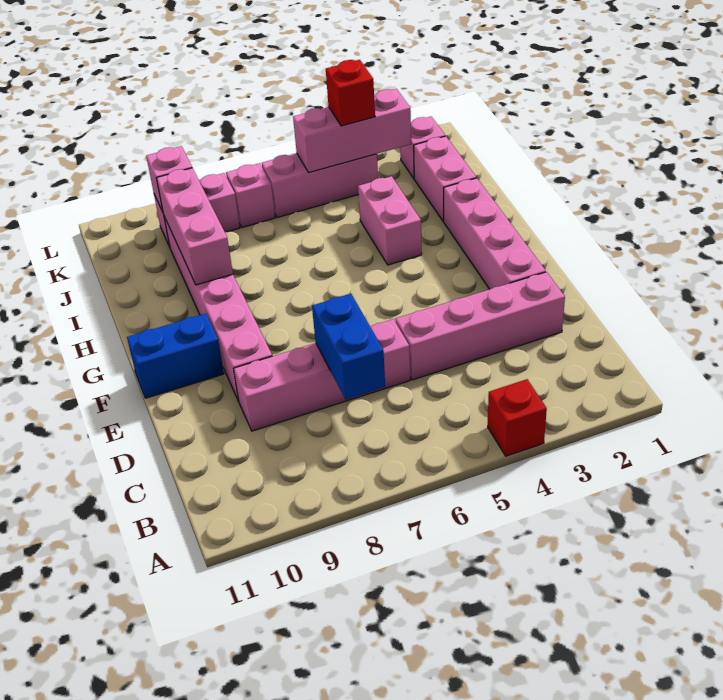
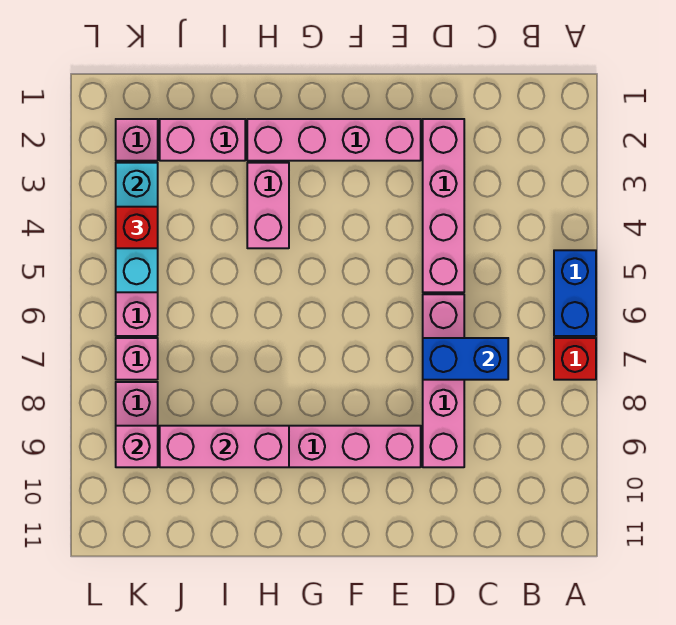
red 1x1 brick [488,379,547,456] -> red 1x1 brick moved to [554,338,596,380]
blue 1x2 brick [127,314,224,398] -> blue 1x2 brick moved to [554,250,596,336]
pink 1x2 brick [358,176,422,265] -> pink 1x2 brick turned to [247,163,289,248]
pink 1x3 brick [293,89,411,173] -> cyan 1x3 brick [116,163,158,292]

